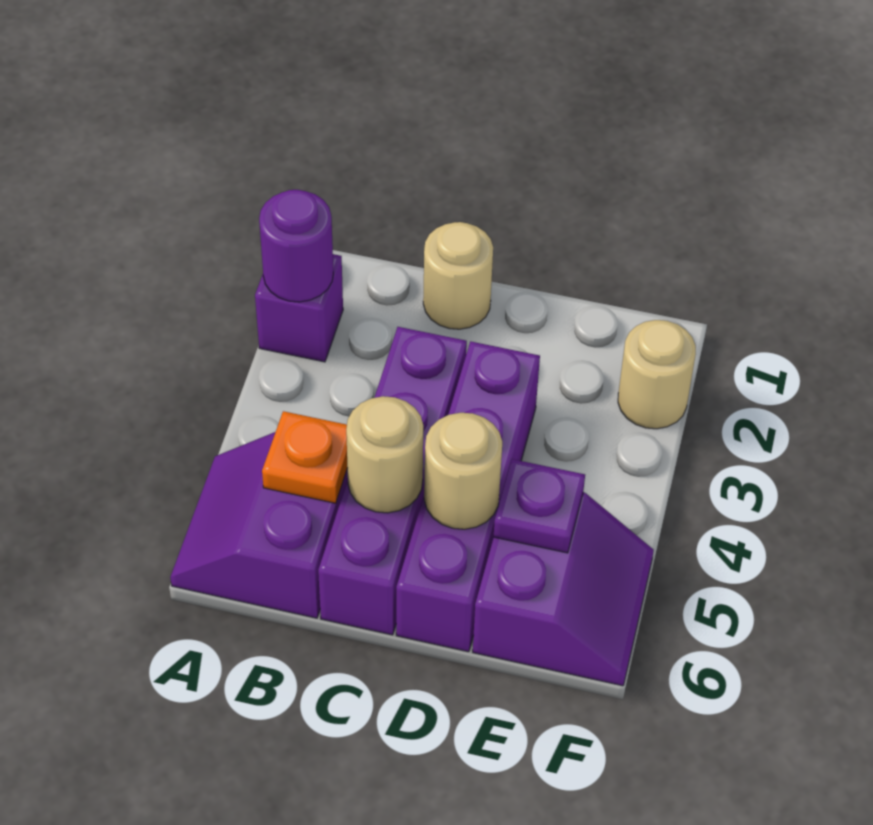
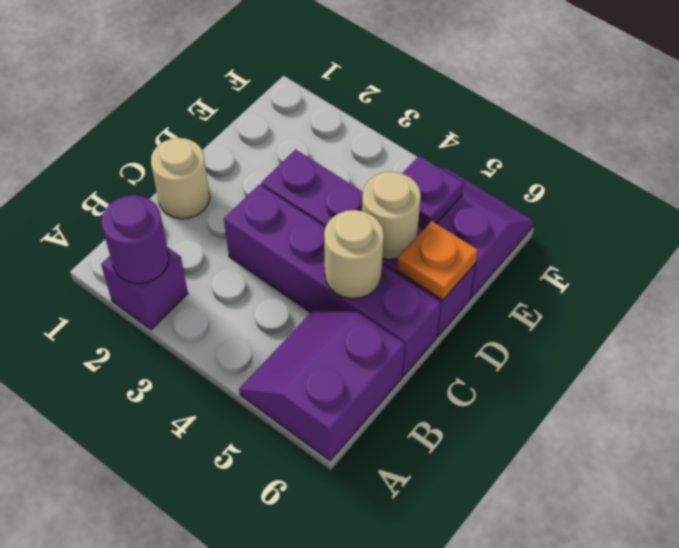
purple 2x2 slope [170,432,348,618] -> purple 2x2 slope turned to [239,311,405,461]
orange 1x1 plate [262,411,348,503] -> orange 1x1 plate moved to [397,221,478,300]
tan 1x1 round brick [618,320,696,429] -> none

